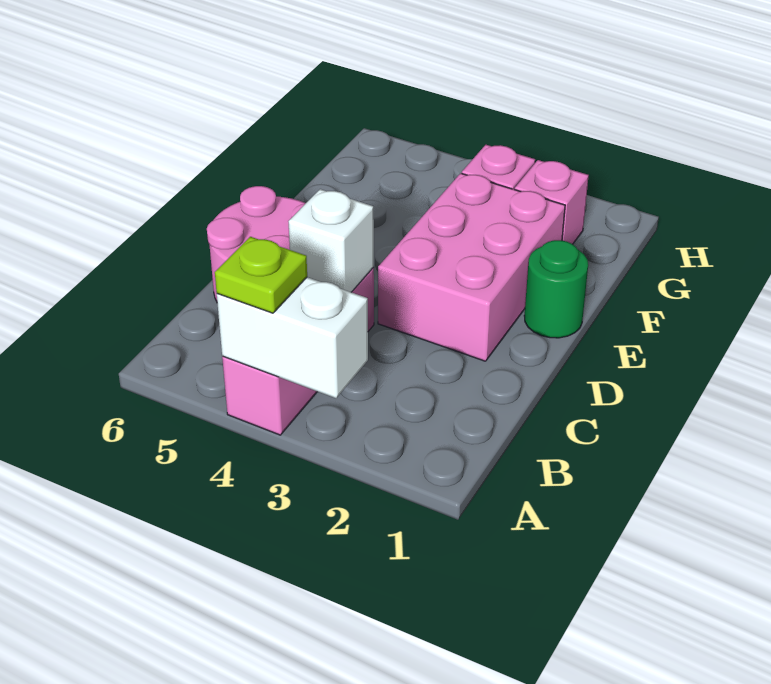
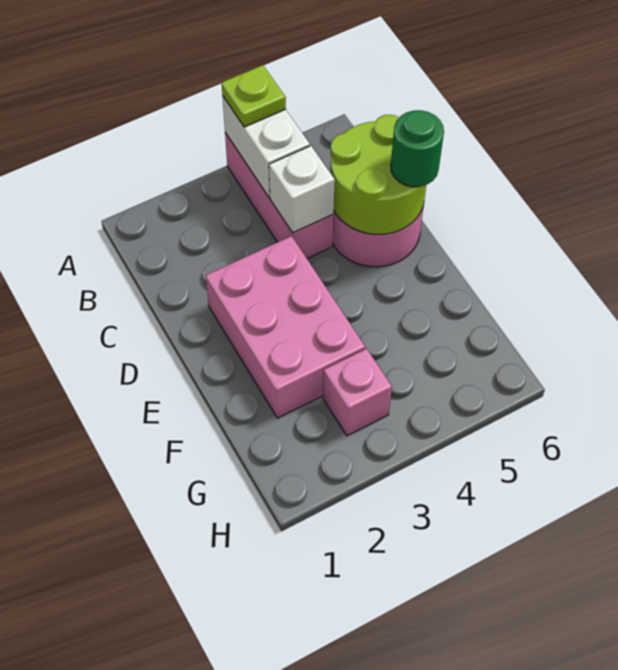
white 1x2 brick [217,277,368,398] -> white 1x2 brick turned to [222,96,310,197]
none -> lime 2x2 round brick [331,115,426,234]
green 1x1 round brick [524,240,588,338] -> green 1x1 round brick moved to [391,110,444,187]
pink 1x1 brick [515,160,589,244] -> none

